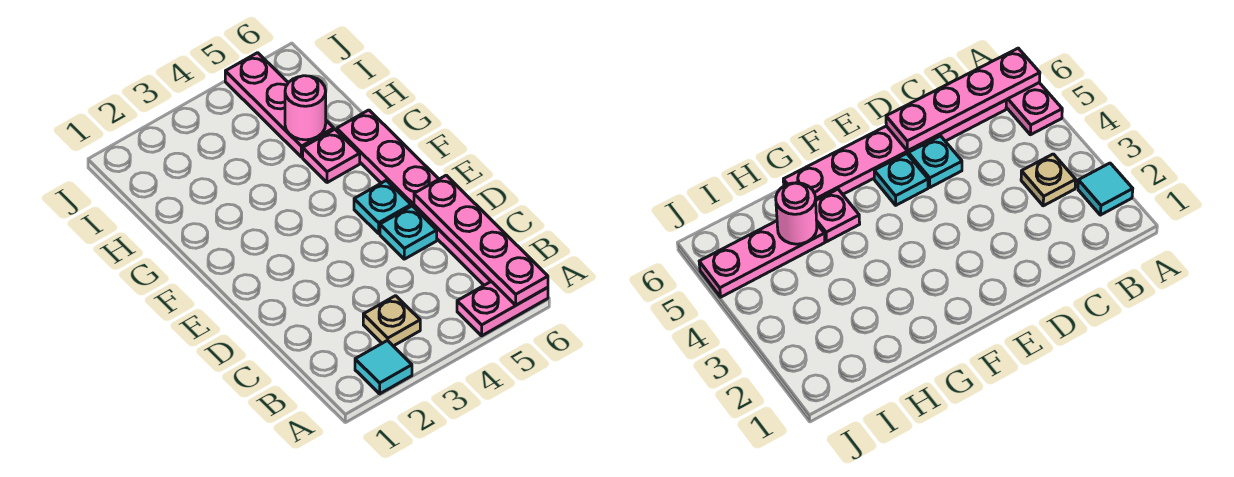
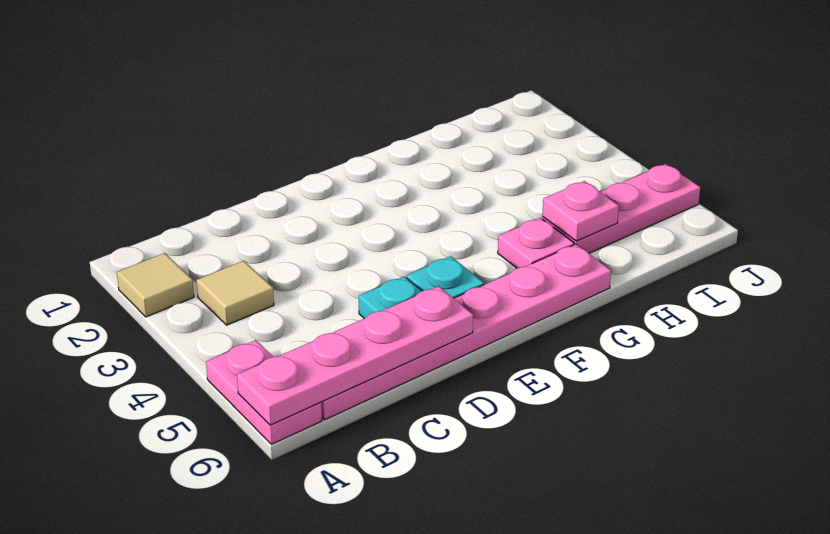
cyan 1x1 tile [355,340,412,394] -> tan 1x1 tile [117,253,194,317]
tan 1x1 plate [363,296,420,346] -> tan 1x1 tile [196,261,274,325]
pink 1x1 round brick [285,76,326,140] -> pink 1x1 plate [542,181,619,241]

